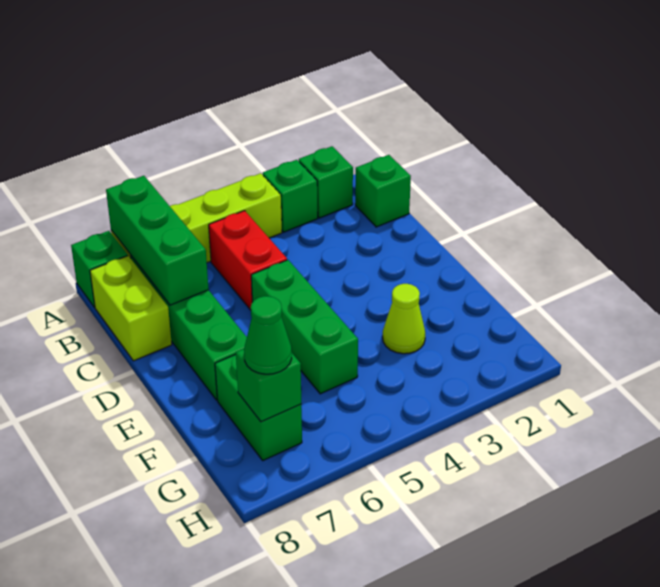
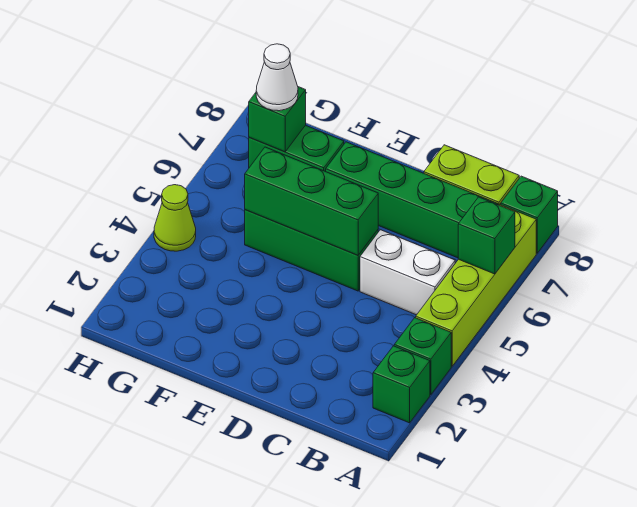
green 1x3 brick [106,176,209,305] -> green 1x3 brick moved to [245,147,378,255]
green 1x1 brick [355,155,411,227] -> green 1x1 brick moved to [458,197,515,274]
red 1x2 brick [209,211,287,310] -> white 1x2 brick [360,230,455,315]
lime 1x1 cone [383,284,425,354] -> lime 1x1 cone moved to [154,185,196,251]
green 1x1 cone [244,296,292,374] -> white 1x1 cone [256,44,298,111]

